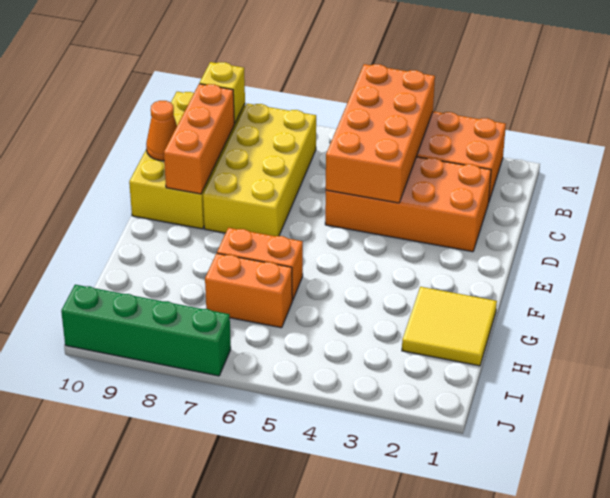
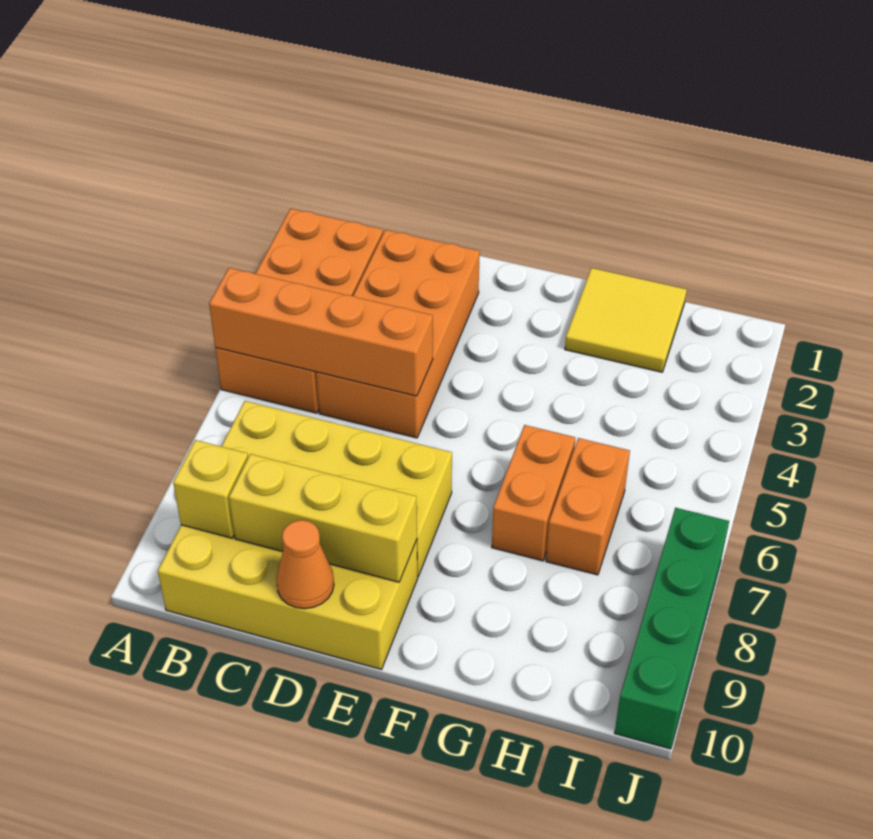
orange 2x4 brick [326,64,435,203] -> orange 1x4 brick [209,268,433,396]
orange 1x3 brick [164,84,234,194] -> yellow 1x3 brick [229,454,417,582]

